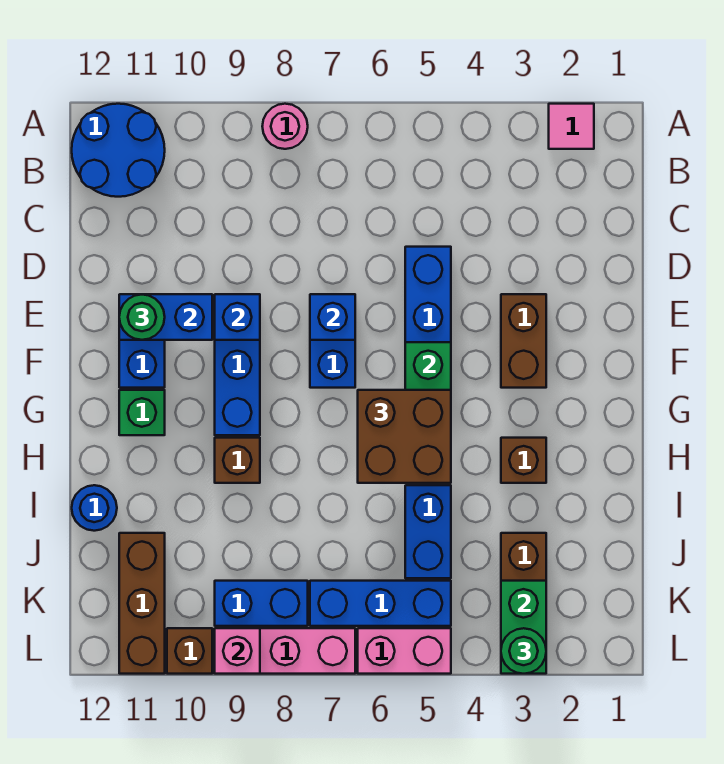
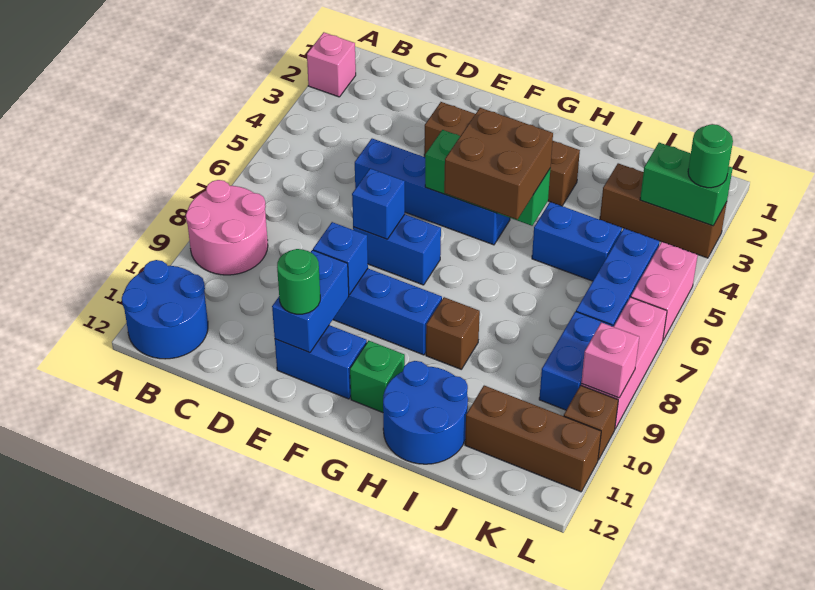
pink 1x1 tile [549,104,594,149] -> pink 1x1 brick [307,32,356,97]
pink 1x1 round brick [262,104,308,149] -> pink 2x2 round brick [186,180,268,275]
blue 1x1 round brick [72,485,117,531] -> blue 2x2 round brick [383,361,468,464]

